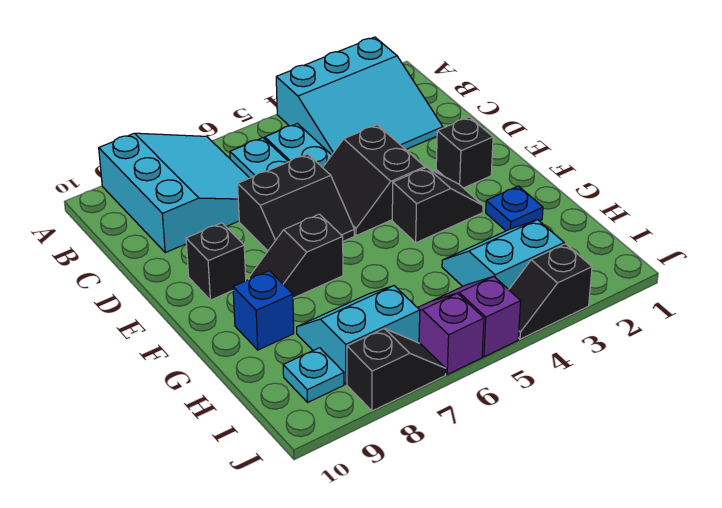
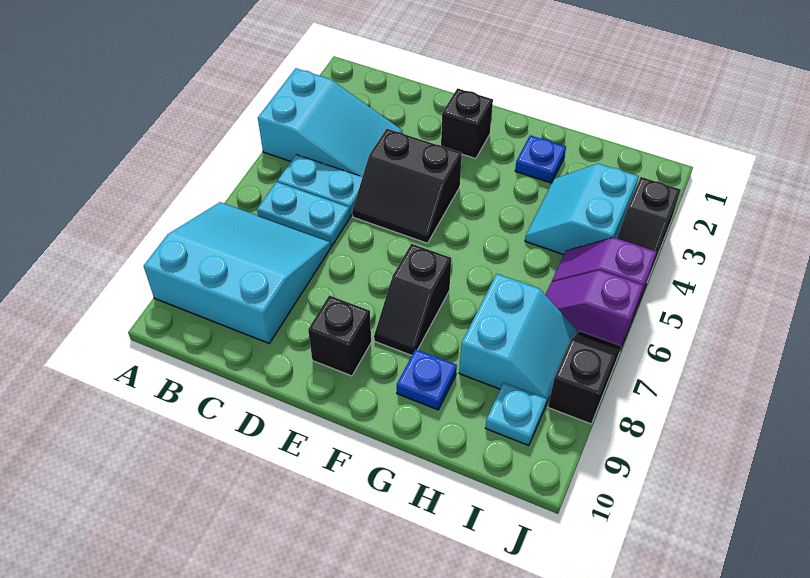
cyan 3x3 slope [276,37,443,155] -> cyan 2x3 slope [258,68,402,177]
black 2x2 slope [238,154,354,251] -> none
black 1x2 slope [392,167,483,243] -> none
blue 1x1 brick [233,271,294,350] -> blue 1x1 plate [397,349,457,410]
cyan 2x2 slope [297,286,420,384] -> cyan 2x2 slope turned to [459,274,577,406]

